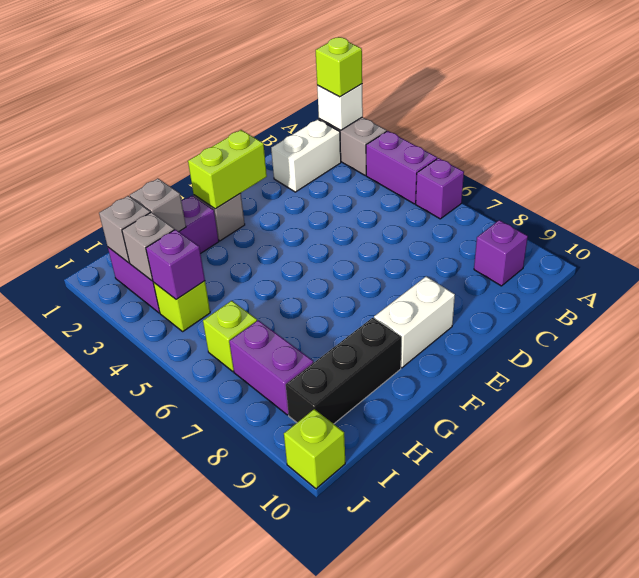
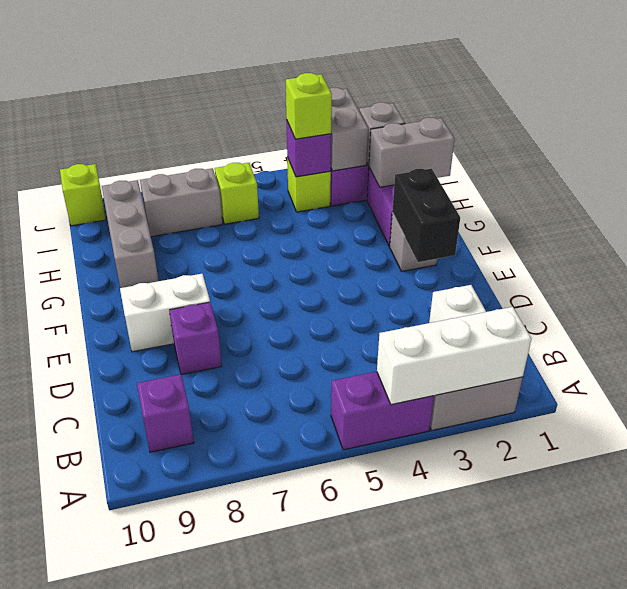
white 1x1 brick [317,84,363,130] -> white 1x3 brick [377,307,531,405]
lime 1x1 brick [316,37,362,97] -> lime 1x1 brick moved to [286,73,332,139]
purple 1x1 brick [416,158,464,219] -> purple 1x1 brick moved to [169,302,222,375]
lime 1x2 brick [188,130,267,209] -> black 1x2 brick [392,169,460,262]
white 1x2 brick [374,276,455,368] -> white 1x2 brick turned to [120,274,210,352]
black 1x3 brick [286,318,401,424] -> grey 1x3 brick [102,180,158,288]
grey 1x1 brick [130,178,186,232] -> grey 1x2 brick [369,118,454,187]
grey 1x1 brick [122,212,174,281] -> grey 1x2 brick [330,88,368,171]
purple 1x2 brick [229,320,314,415] -> grey 1x2 brick [140,168,223,237]

